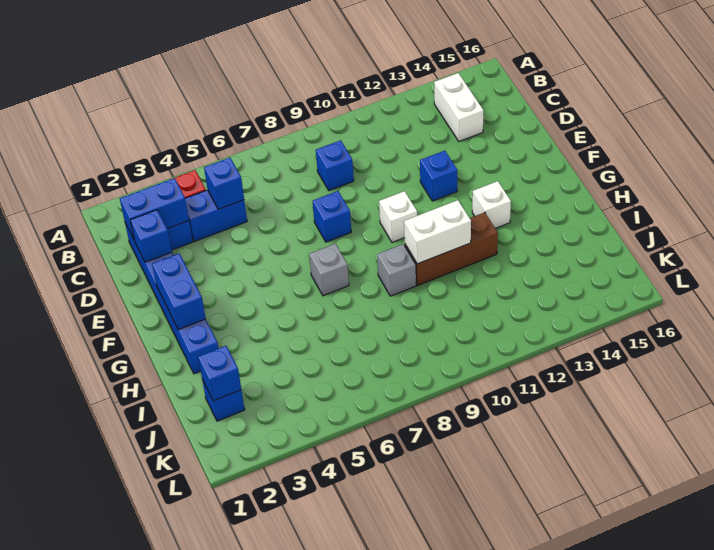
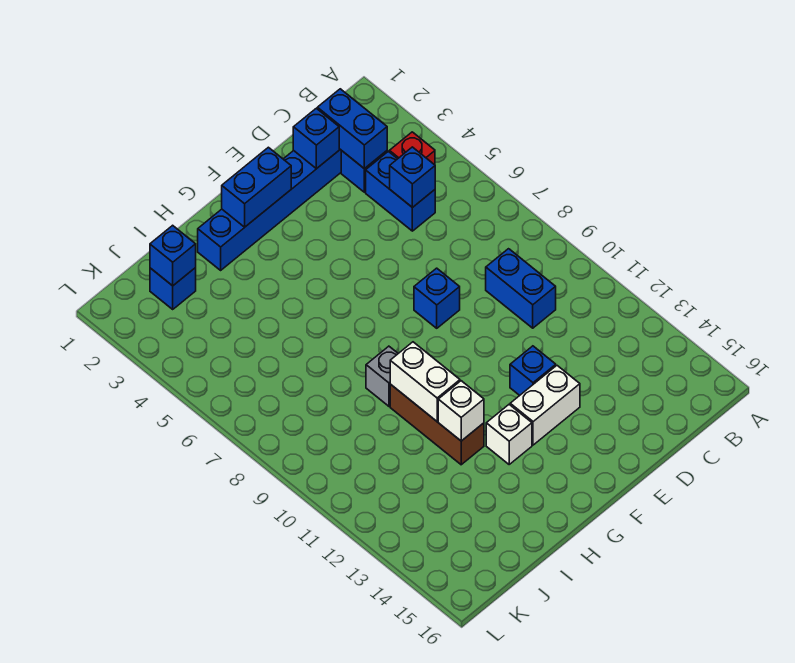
white 1x2 brick [434,73,484,141] -> white 1x2 brick moved to [510,366,580,445]
blue 1x1 brick [316,140,354,191] -> blue 1x2 brick [486,249,556,328]
white 1x1 brick [379,191,417,242] -> white 1x1 brick moved to [438,381,484,441]
grey 1x1 brick [309,244,349,296] -> none

